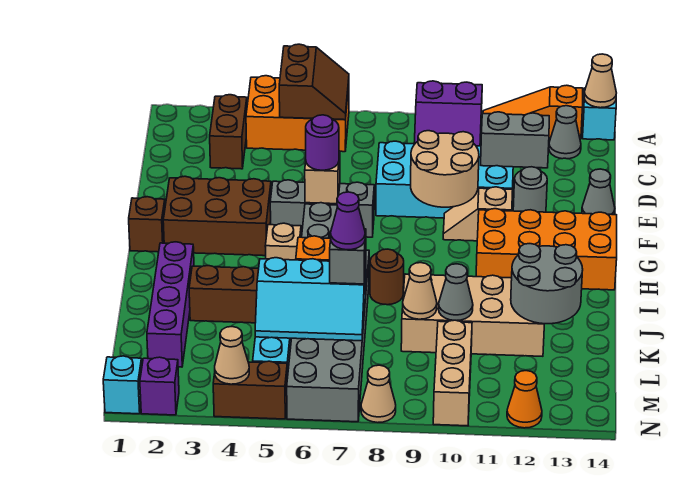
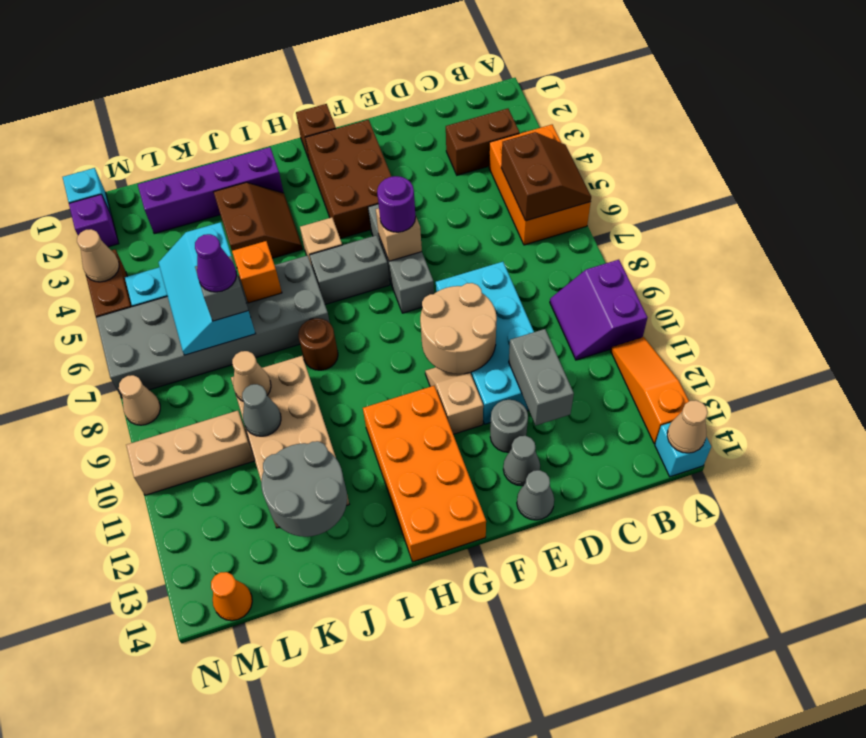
brown 2x2 slope [279,44,349,120] -> brown 2x2 slope turned to [501,132,591,221]
grey 1x1 cone [549,106,581,159] -> grey 1x1 cone moved to [503,436,540,486]
orange 1x1 cone [507,371,542,428] -> orange 1x1 cone moved to [211,572,252,621]

